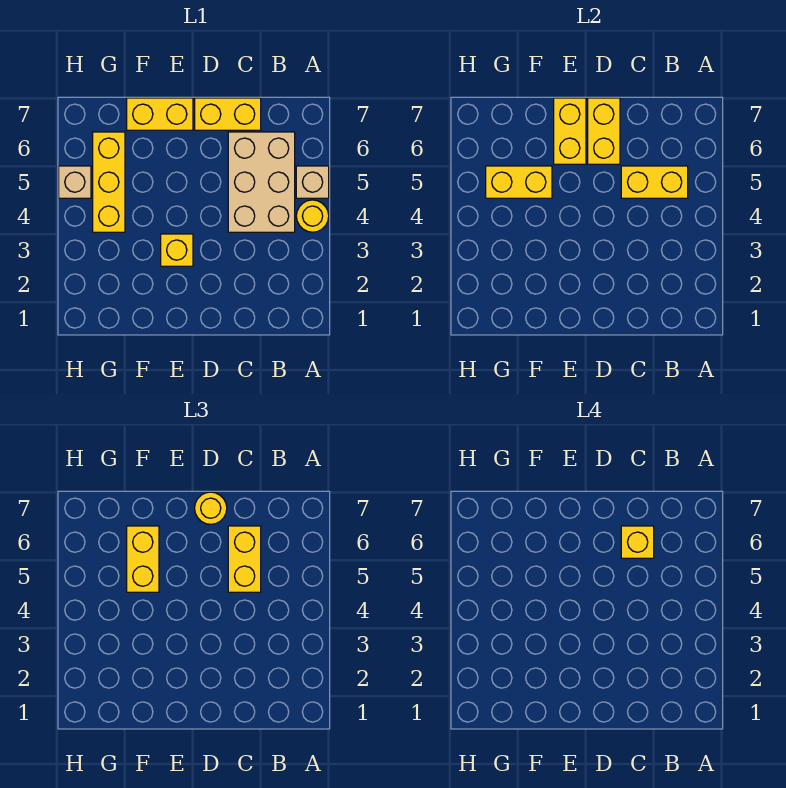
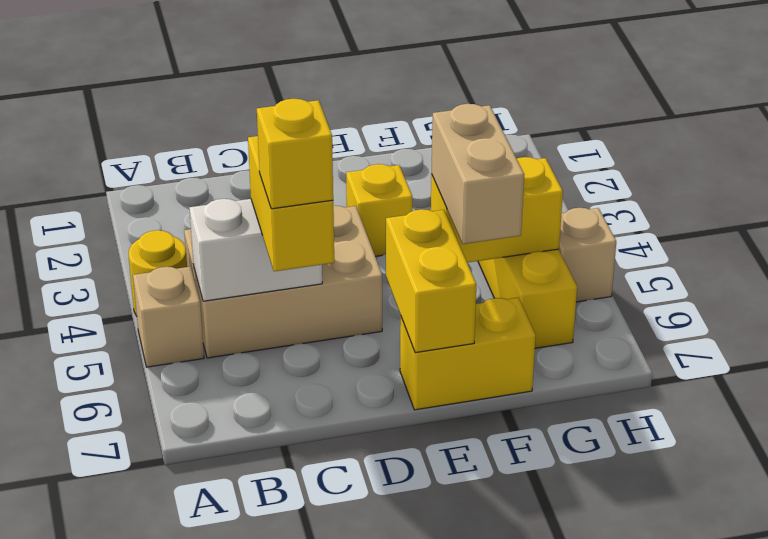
tan 2x3 brick [228,132,295,232] -> tan 2x3 brick turned to [184,206,382,358]
yellow 1x2 brick [621,166,688,198] -> white 1x2 brick [189,199,322,301]
yellow 1x2 brick [195,98,261,130] -> none
yellow 1x2 brick [588,98,620,164] -> none
yellow 1x1 round brick [195,492,227,524] -> none
yellow 1x2 brick [127,526,159,592] -> tan 1x2 brick [432,104,524,244]

